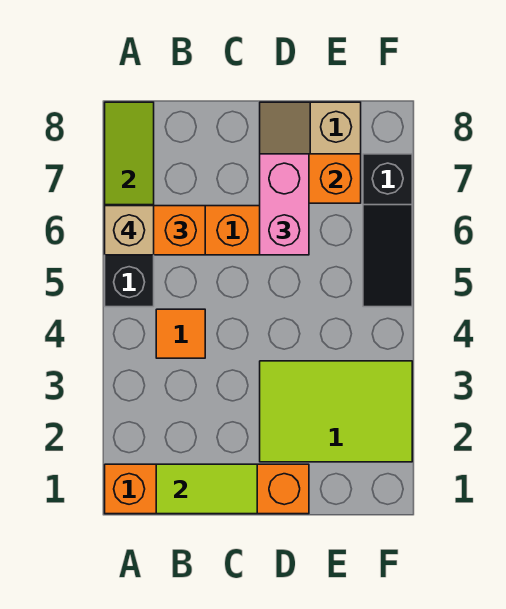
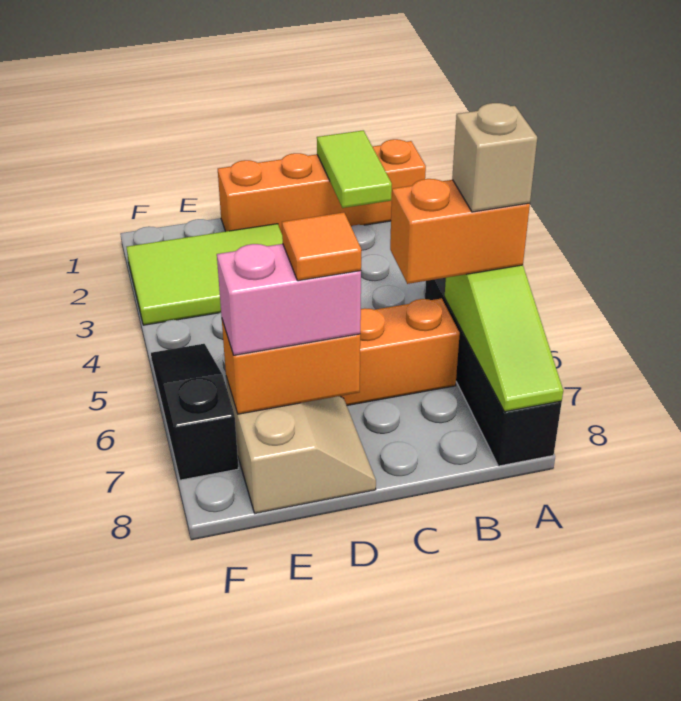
lime 1x2 tile [156,464,257,514] -> lime 1x2 tile turned to [317,130,392,208]
orange 1x1 tile [156,309,205,358] -> orange 1x1 tile moved to [282,212,361,281]
pink 1x2 brick [260,154,309,255] -> pink 1x2 brick turned to [217,244,361,355]

